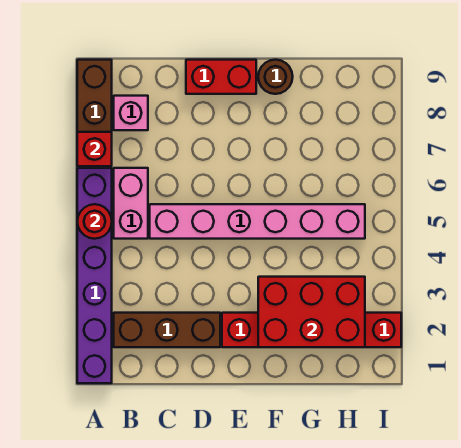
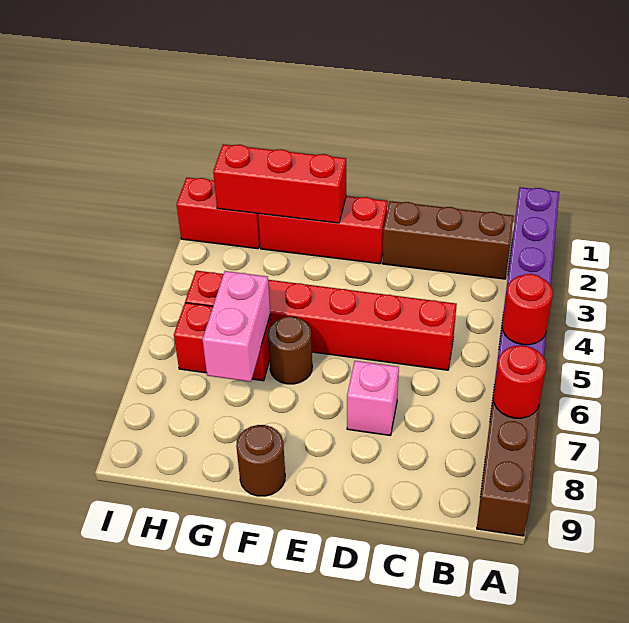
red 1x1 brick [77,132,112,166] -> red 1x1 round brick [493,345,546,418]
pink 1x2 brick [114,168,148,239] -> pink 1x2 brick moved to [202,271,270,382]
pink 1x1 brick [114,96,148,130] -> pink 1x1 brick moved to [347,361,399,436]
pink 1x6 brick [150,204,365,239] -> red 1x6 brick [185,271,457,370]
red 1x2 brick [186,60,256,94] -> red 1x2 brick moved to [174,303,271,381]
red 2x3 brick [258,277,365,347] -> red 1x3 brick [213,144,346,223]
none -> brown 1x1 round brick [268,316,312,384]

